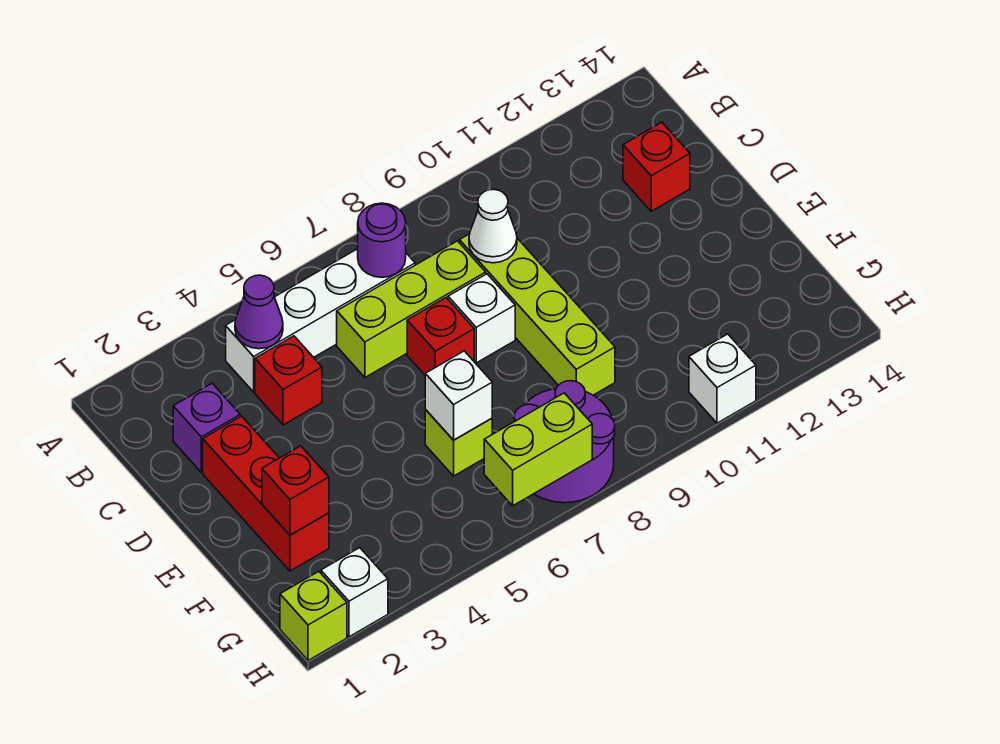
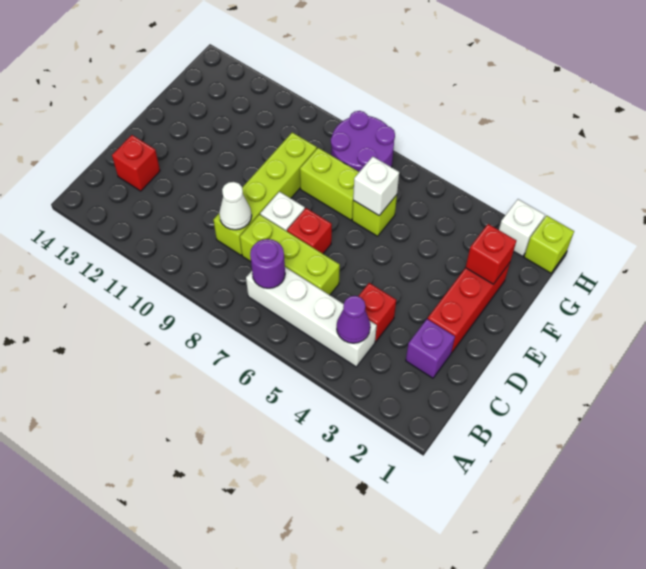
lime 1x2 brick [484,393,592,506] -> lime 1x2 brick moved to [300,148,359,220]
white 1x1 brick [689,334,756,423] -> none

